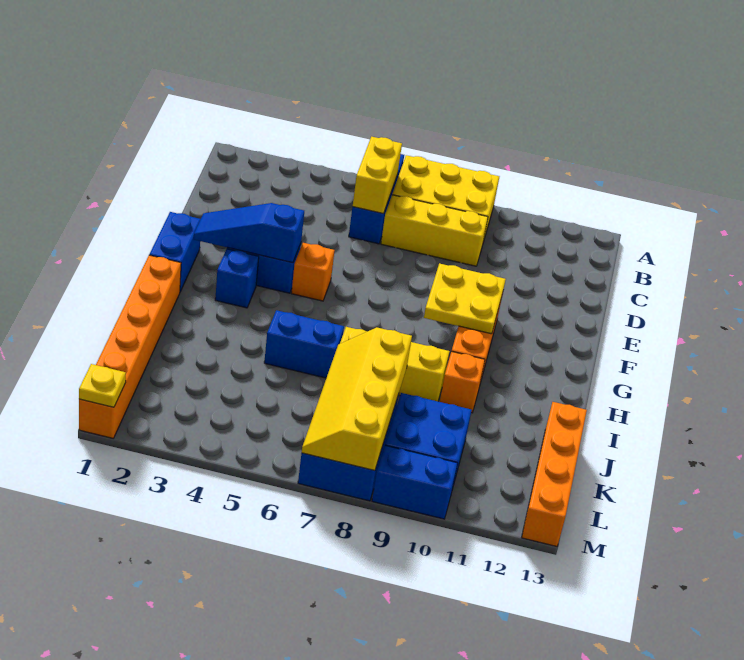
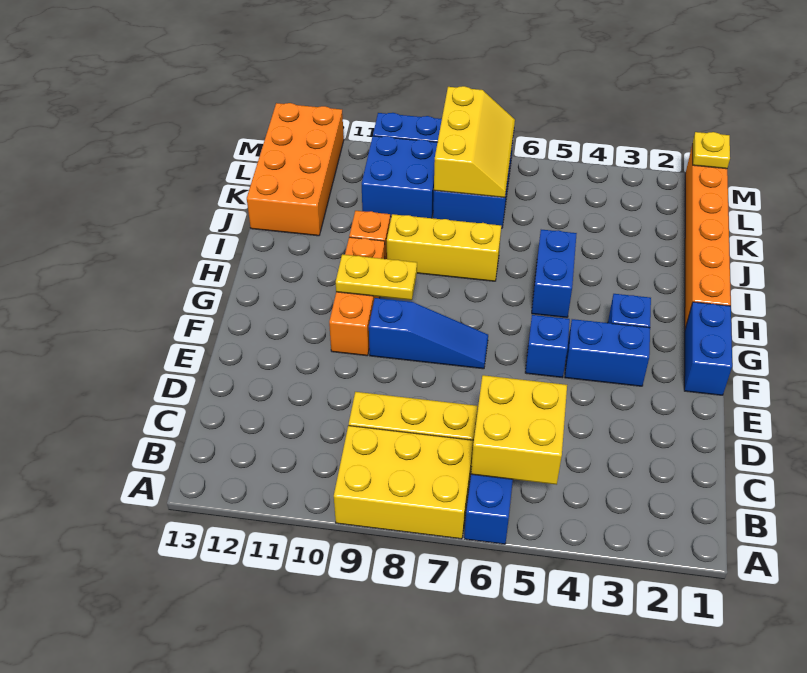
yellow 1x2 brick [353,137,402,214] -> yellow 2x2 brick [471,375,567,485]
blue 1x3 slope [194,203,304,263] -> blue 1x3 slope moved to [369,298,488,369]
orange 1x1 brick [291,243,335,301] -> blue 1x1 brick [525,315,570,378]
yellow 2x2 plate [424,263,506,334] -> yellow 1x2 plate [336,254,417,300]
blue 1x2 brick [264,310,344,378] -> blue 1x2 brick turned to [532,230,577,318]
yellow 2x4 slope [302,328,412,471] -> yellow 2x3 slope [434,86,515,198]
orange 1x4 brick [522,402,587,546] -> orange 2x4 brick [247,103,344,236]

